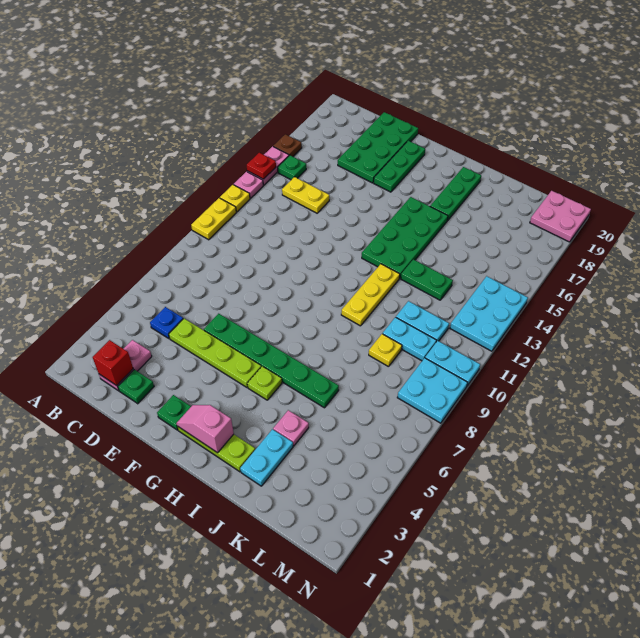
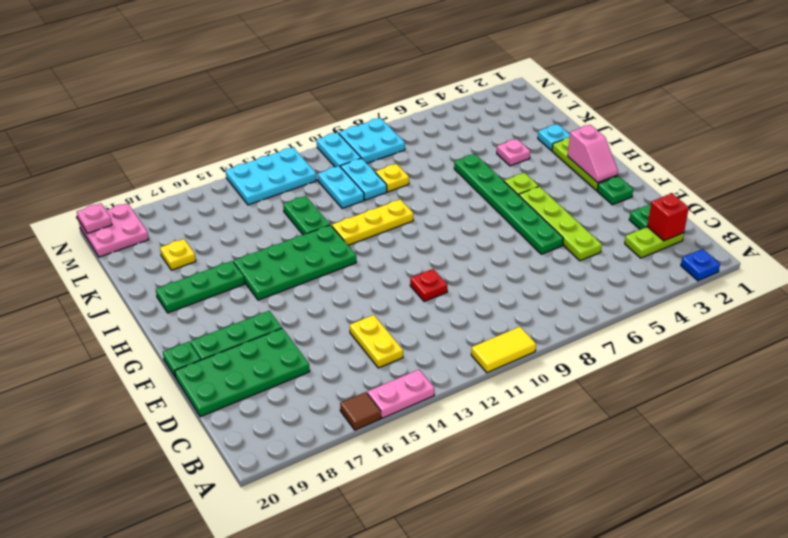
yellow 1x2 plate [191,198,236,240] -> yellow 1x2 tile [471,327,536,373]
yellow 1x1 plate [220,185,250,212] -> yellow 1x1 plate moved to [160,239,196,270]
pink 1x1 plate [234,172,263,198] -> pink 1x1 plate moved to [77,203,112,234]
red 1x1 plate [247,153,276,179] -> red 1x1 plate moved to [410,269,447,302]
brown 1x1 plate [273,134,302,156] -> brown 1x1 tile [340,392,381,430]
green 1x1 plate [278,155,306,180] -> green 1x1 plate moved to [163,342,201,377]
pink 1x2 plate [99,340,152,391] -> lime 1x2 plate [625,227,684,258]
blue 1x1 plate [150,307,183,339] -> blue 1x1 plate moved to [681,249,720,281]
cyan 1x2 plate [240,429,293,486] -> cyan 1x1 plate [538,124,570,151]

